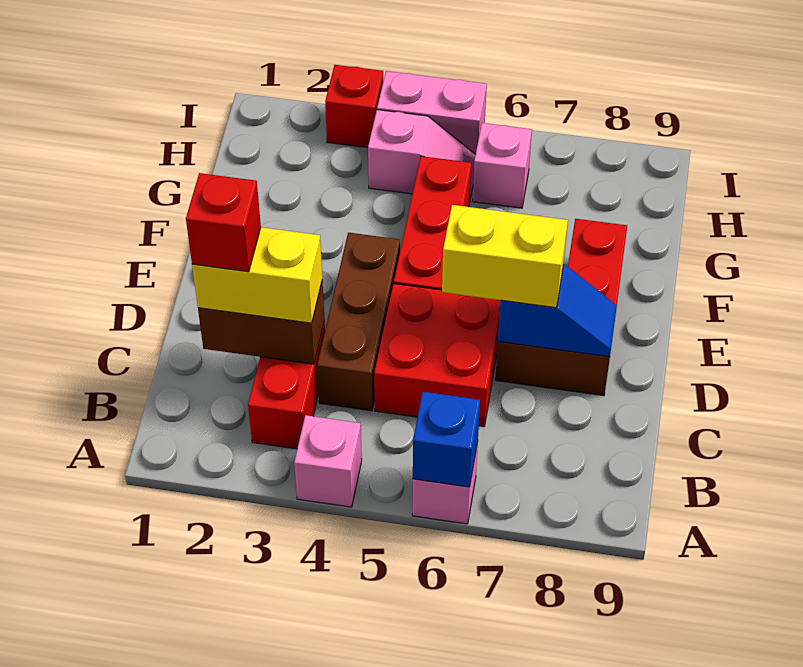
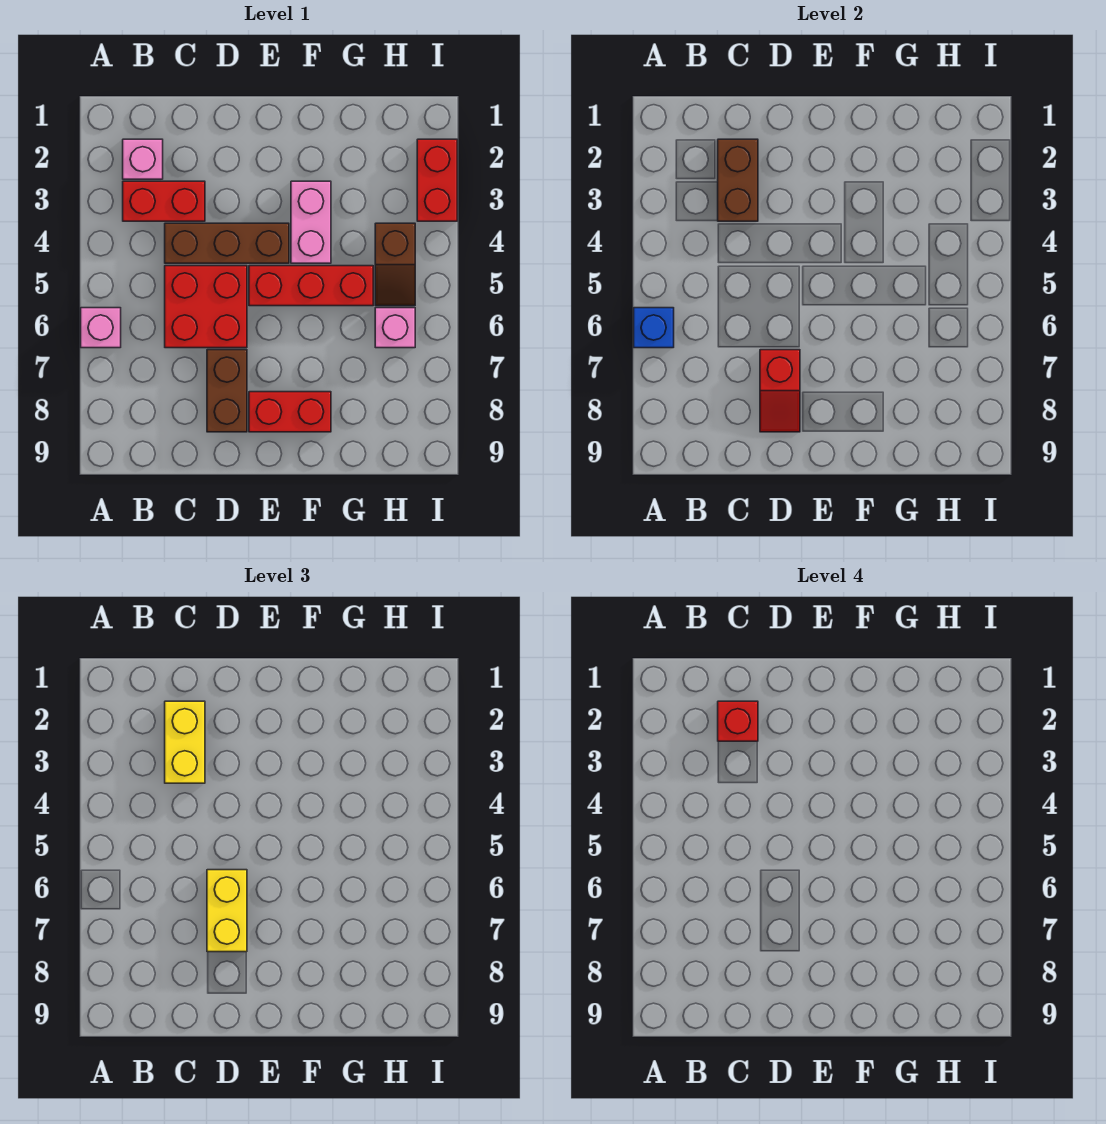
pink 1x1 brick [294,415,362,507] -> pink 1x1 brick moved to [123,139,163,179]
blue 1x2 slope [498,264,617,357] -> red 1x2 slope [760,350,800,432]
pink 1x2 slope [368,110,476,199] -> brown 1x2 slope [375,223,415,306]
red 1x1 brick [325,65,383,148] -> red 1x2 brick [417,139,457,221]
pink 1x2 brick [377,71,487,154] -> pink 1x2 brick moved to [291,181,331,263]

